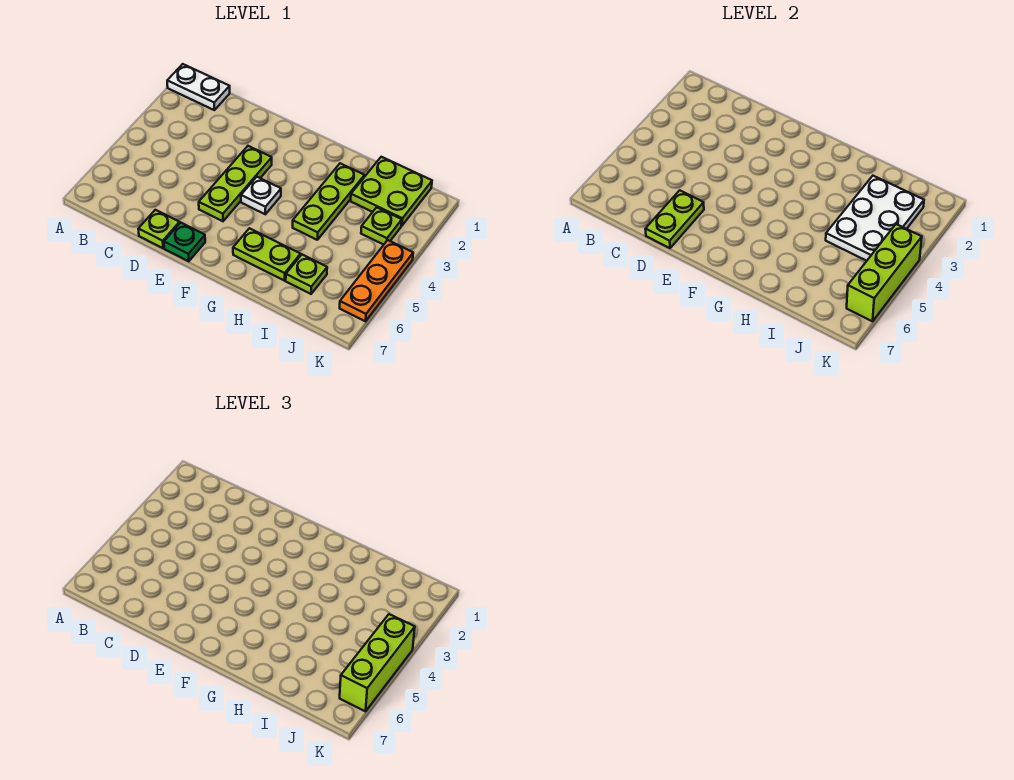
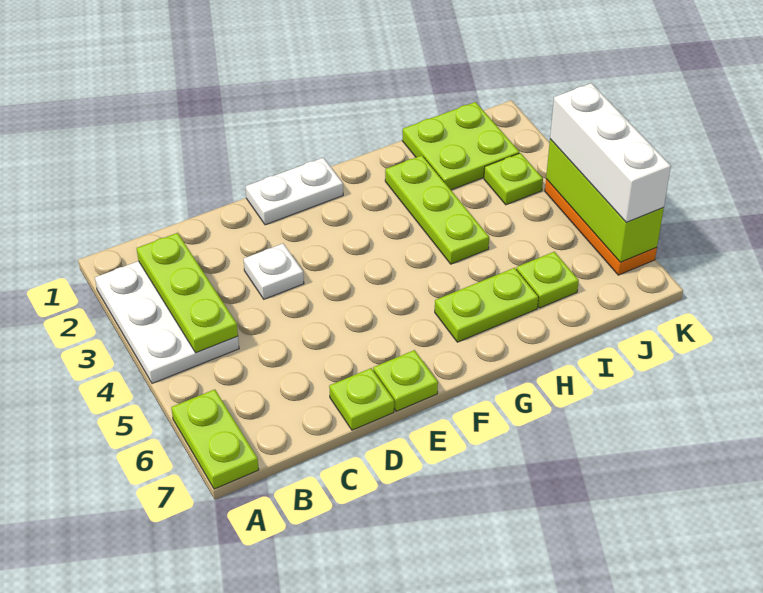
white 1x2 plate [167,64,230,110] -> white 1x2 plate moved to [246,158,343,225]
lime 1x2 plate [646,190,704,248] -> lime 1x2 plate moved to [171,389,259,489]
lime 1x3 plate [199,146,272,221] -> lime 1x3 plate moved to [137,233,238,353]
green 1x1 plate [164,223,205,261] -> lime 1x1 plate [373,350,438,411]
white 1x1 plate [241,177,281,214] -> white 1x1 plate moved to [243,244,304,299]
white 2x3 plate [826,176,924,261] -> white 2x3 plate moved to [95,261,239,383]
lime 1x3 brick [340,614,415,711] -> white 1x3 brick [550,83,671,222]

